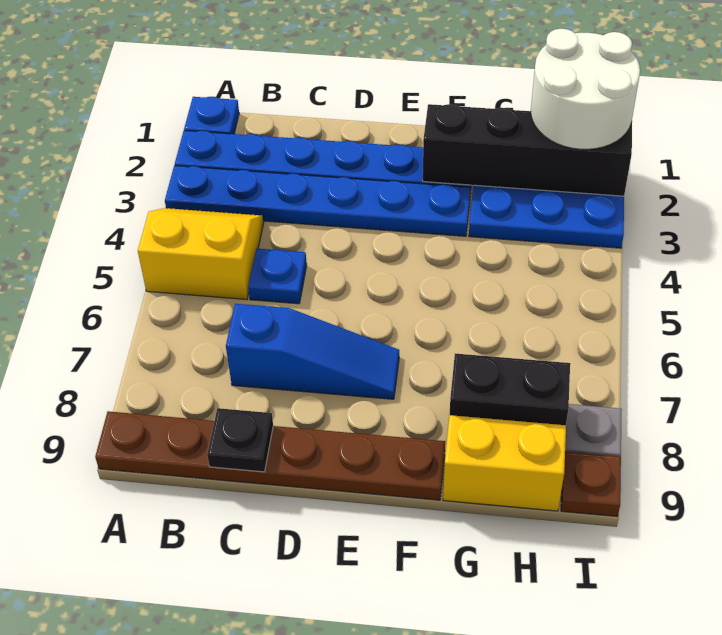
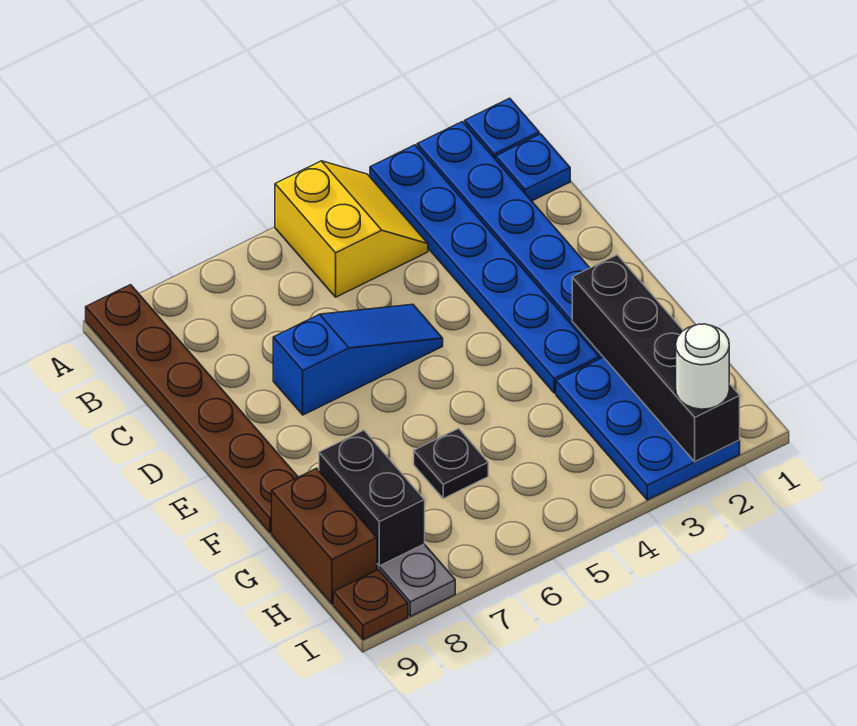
blue 1x1 plate [248,249,307,304] -> blue 1x1 plate moved to [496,134,570,201]
blue 1x3 slope [226,304,399,399] -> blue 1x3 slope turned to [273,304,443,415]
black 1x1 plate [207,408,273,472] -> black 1x1 plate moved to [414,428,488,498]
yellow 1x2 brick [443,415,566,511] -> brown 1x2 brick [272,468,377,604]
white 2x2 round brick [531,29,640,149] -> white 1x1 round brick [676,324,729,409]

